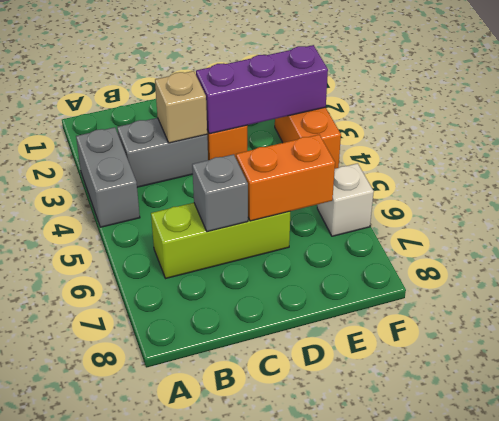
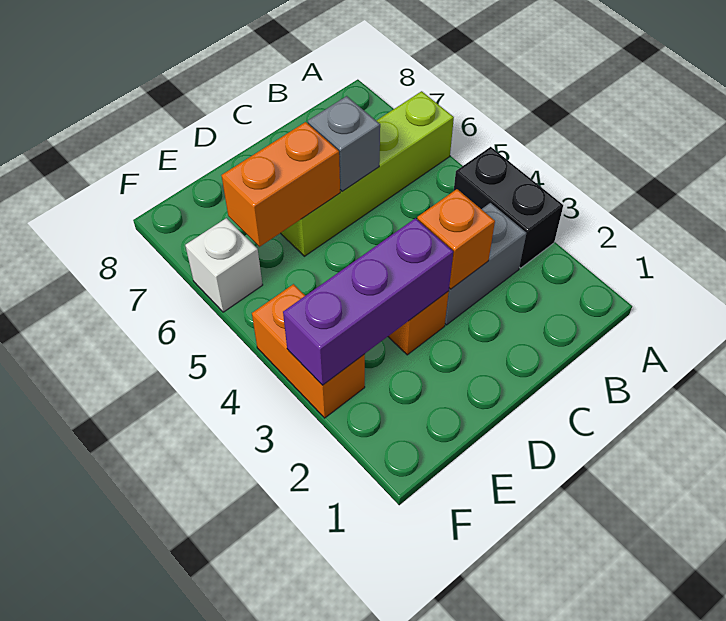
grey 1x2 brick [76,127,140,227] -> black 1x2 brick [454,147,563,268]
lime 1x3 brick [151,203,290,278] -> lime 1x4 brick [281,91,454,256]
tan 1x1 brick [155,71,207,143] -> orange 1x1 brick [417,189,495,289]

